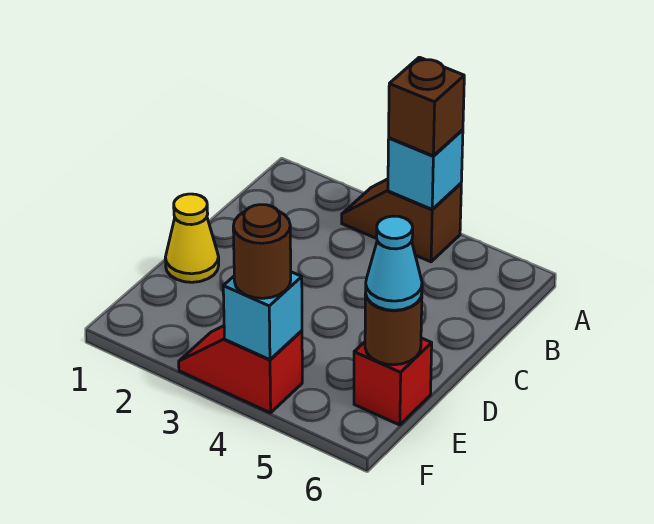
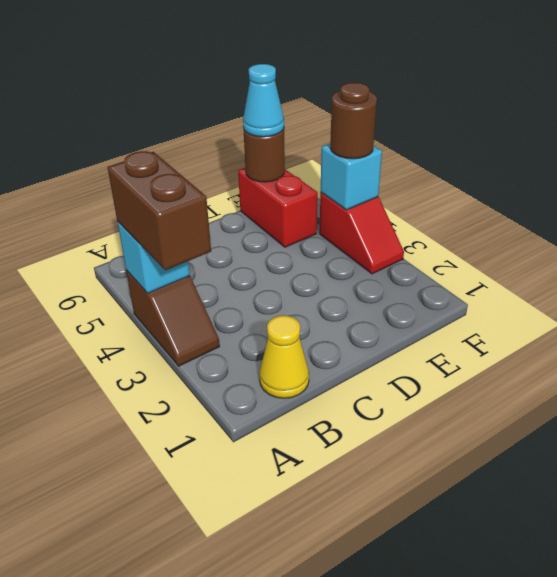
brown 1x1 brick [389,57,464,156] -> brown 1x2 brick [107,151,211,270]
yellow 1x1 cone [165,194,219,282] -> yellow 1x1 cone moved to [259,315,309,398]
red 1x1 brick [354,338,432,425] -> red 1x2 brick [238,168,318,247]

